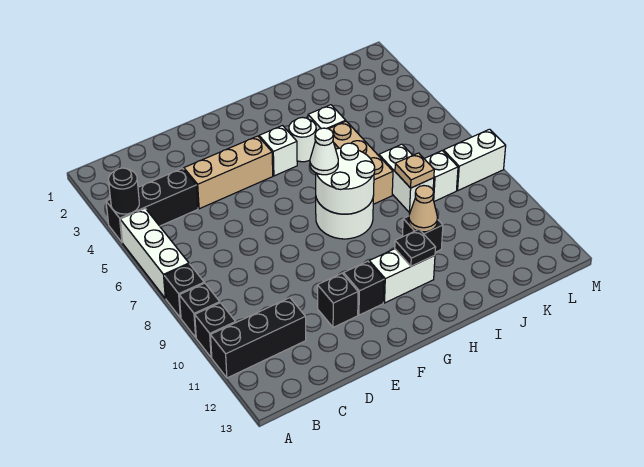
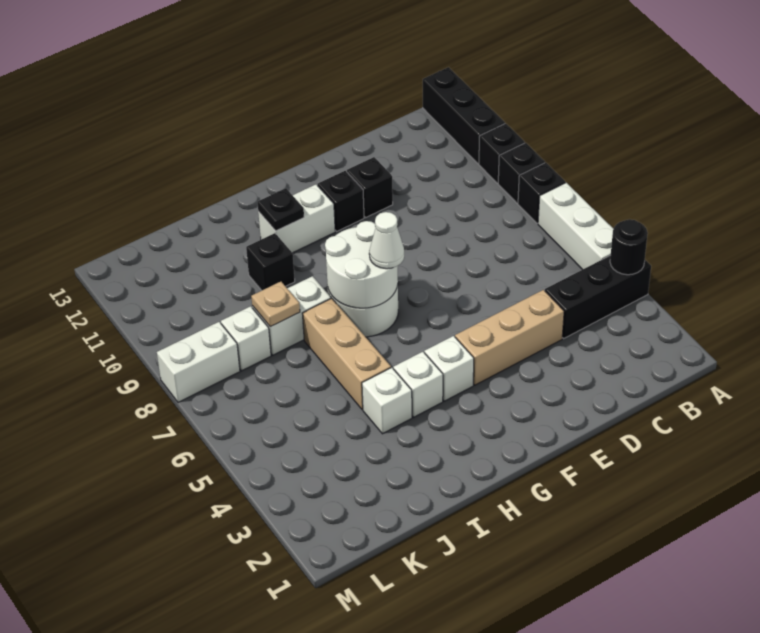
black 1x3 brick [210,298,306,378] -> black 1x3 brick turned to [423,67,505,164]
white 1x1 round brick [289,117,316,162] -> white 1x1 brick [393,352,443,417]
tan 1x1 cone [409,186,438,232] -> none
white 1x2 brick [379,144,434,213] -> white 1x2 brick turned to [252,276,331,355]

